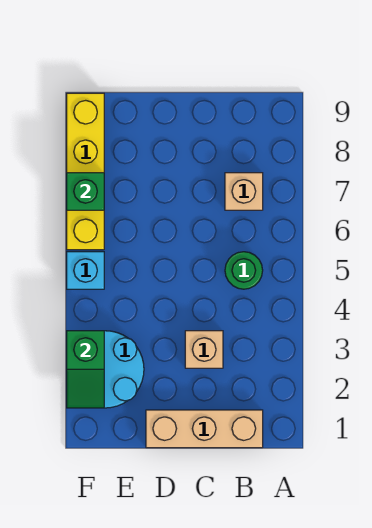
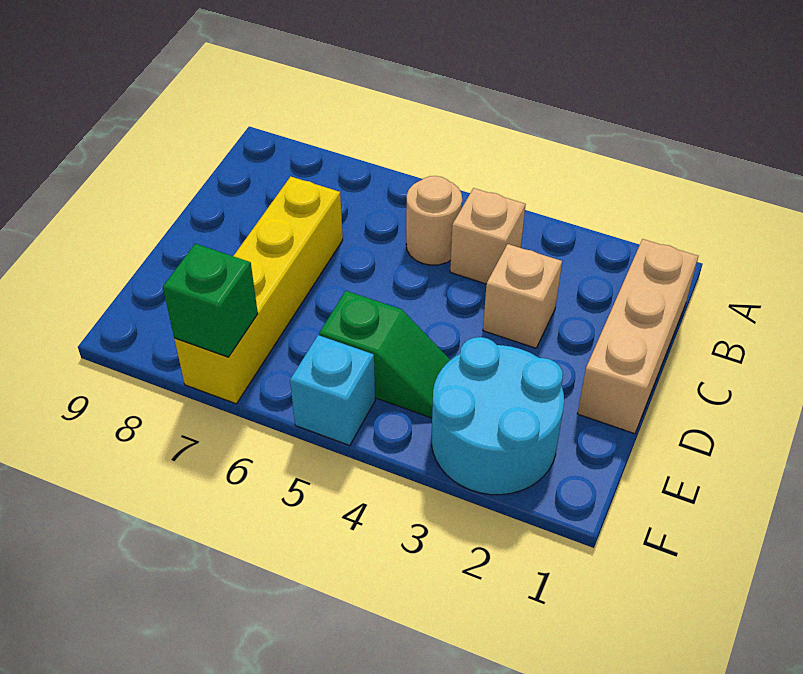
green 1x1 round brick [225,252,263,289] -> tan 1x1 round brick [406,176,462,265]
tan 1x1 brick [225,173,263,210] -> tan 1x1 brick moved to [450,188,526,284]
green 1x2 slope [67,331,104,408] -> green 1x2 slope moved to [319,291,450,418]
yellow 1x4 brick [67,93,104,250] -> yellow 1x4 brick turned to [174,176,343,404]

